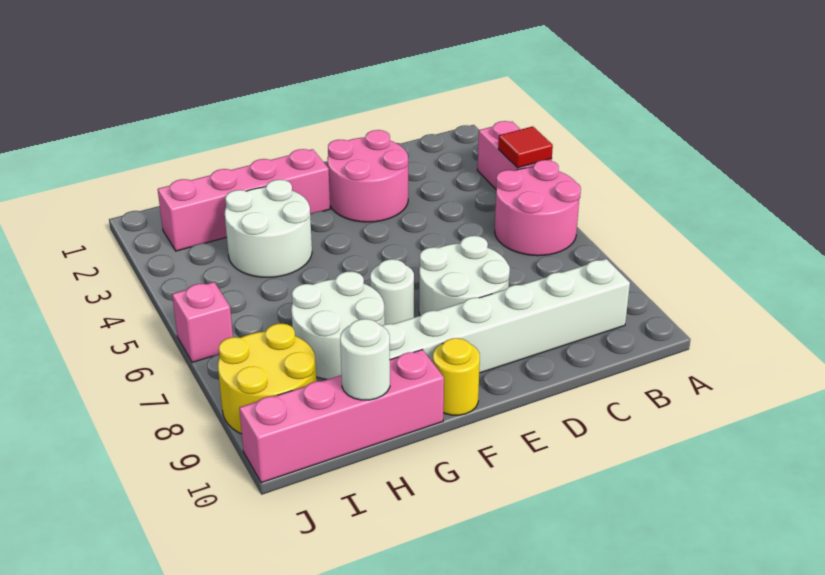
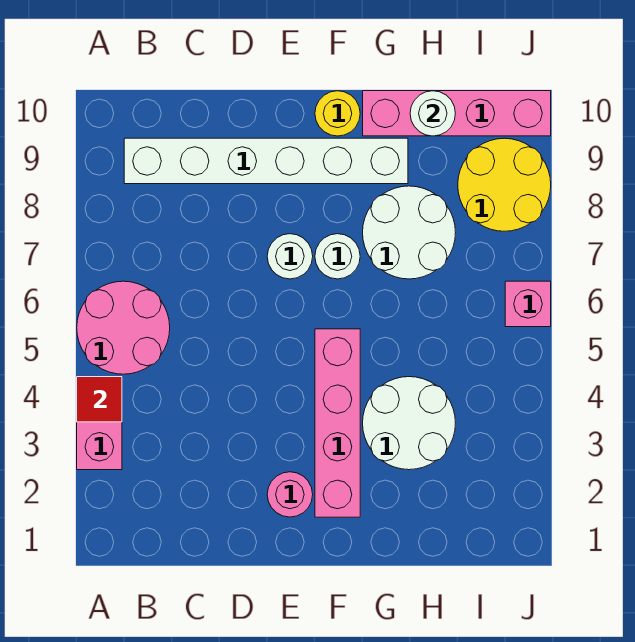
pink 2x2 round brick [327,130,408,222] -> pink 1x1 round brick [267,472,313,517]
white 2x2 round brick [419,236,510,316] -> white 1x1 round brick [267,234,313,279]
pink 1x4 brick [158,149,330,251] -> pink 1x4 brick turned to [315,329,360,517]

